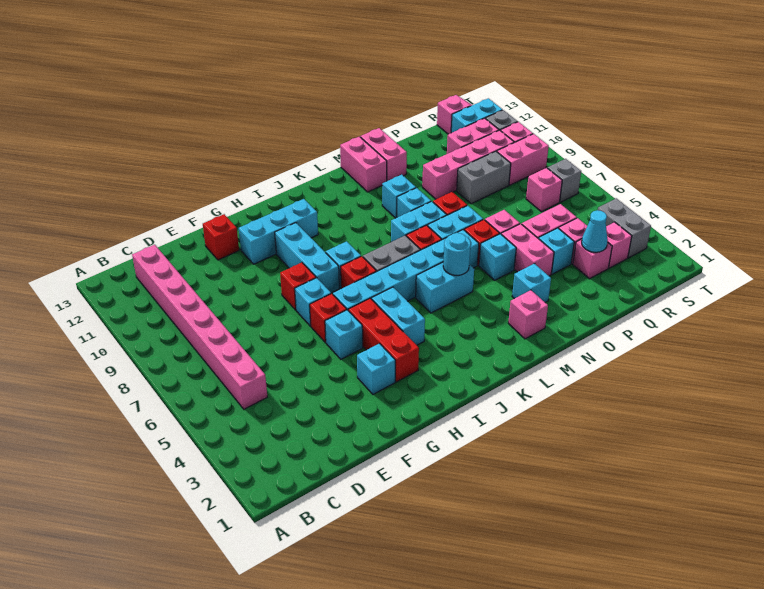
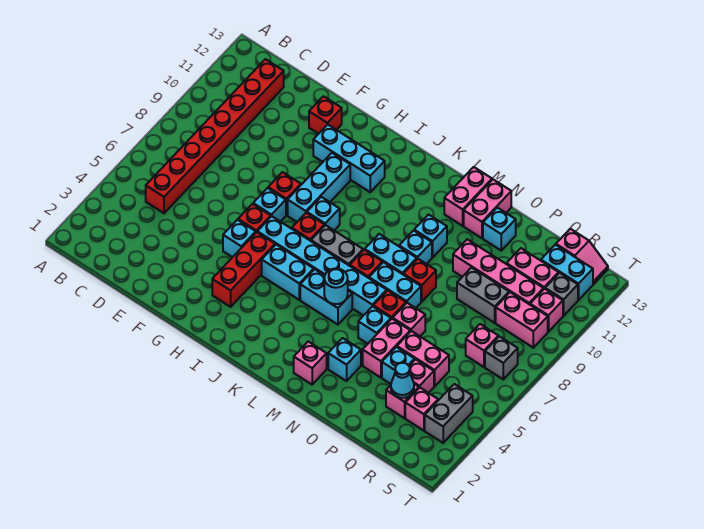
pink 1x8 brick [132,245,267,409] -> red 1x8 brick [146,59,284,213]
cyan 1x1 brick [357,344,395,394] -> cyan 1x1 brick moved to [483,208,516,250]
cyan 1x2 brick [371,287,425,345] -> cyan 1x2 brick turned to [262,245,314,300]

